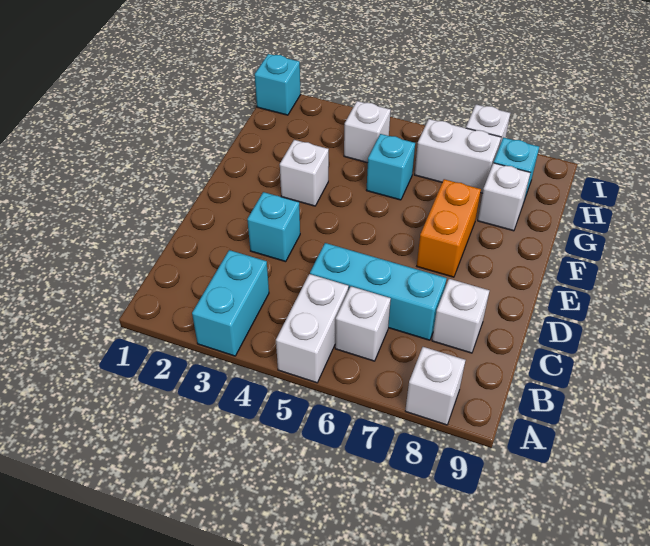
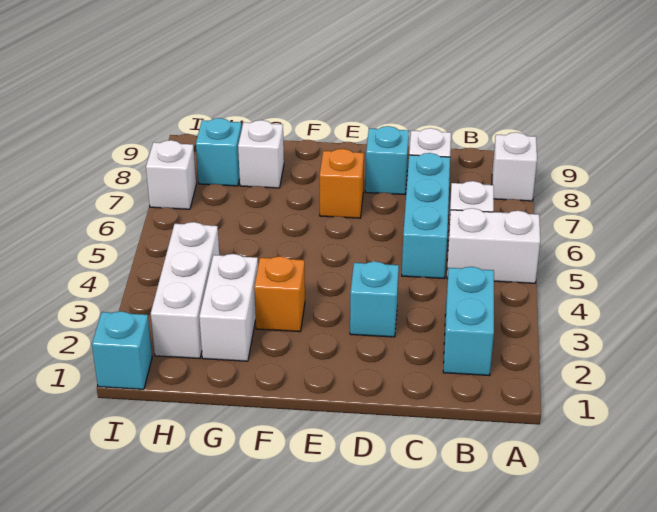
cyan 1x2 brick [192,250,269,356] -> cyan 1x2 brick turned to [443,267,494,376]
orange 1x2 brick [417,179,481,277] -> orange 1x1 brick [320,149,364,218]
white 1x1 brick [280,140,329,206] -> orange 1x1 brick [254,256,305,332]
cyan 1x1 brick [366,134,415,200] -> cyan 1x1 brick moved to [365,126,409,195]
white 1x1 brick [344,101,391,163] -> white 1x3 brick [151,222,219,359]
white 1x2 brick [414,119,501,193] -> white 1x2 brick moved to [199,254,258,361]

